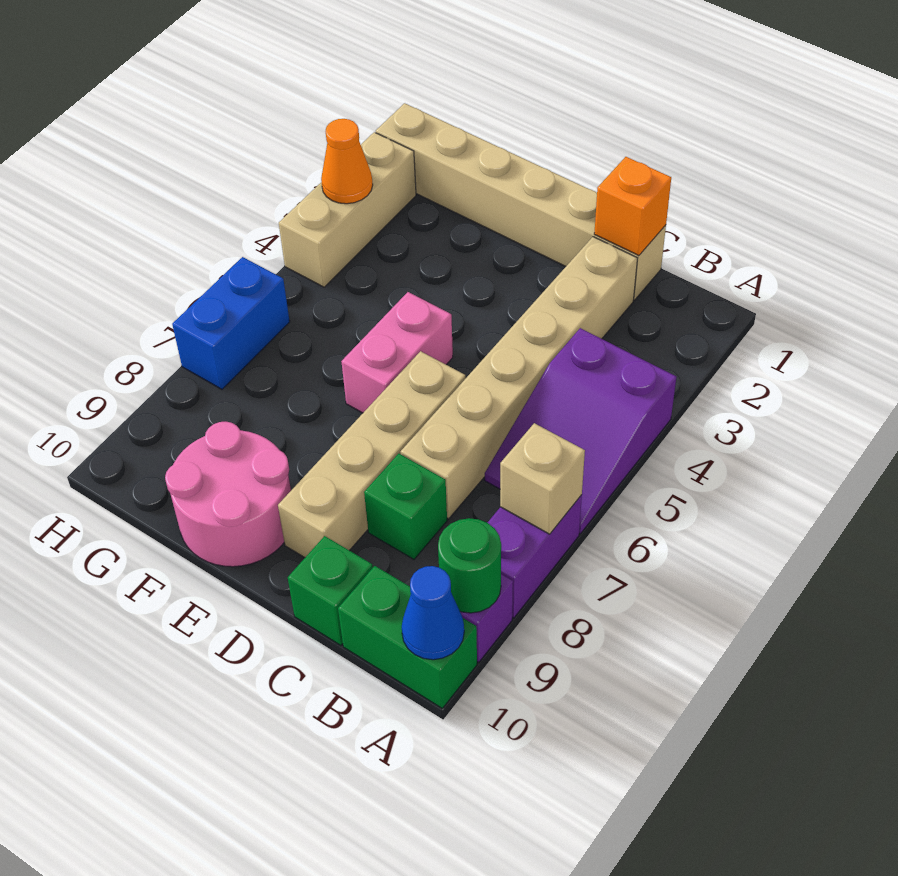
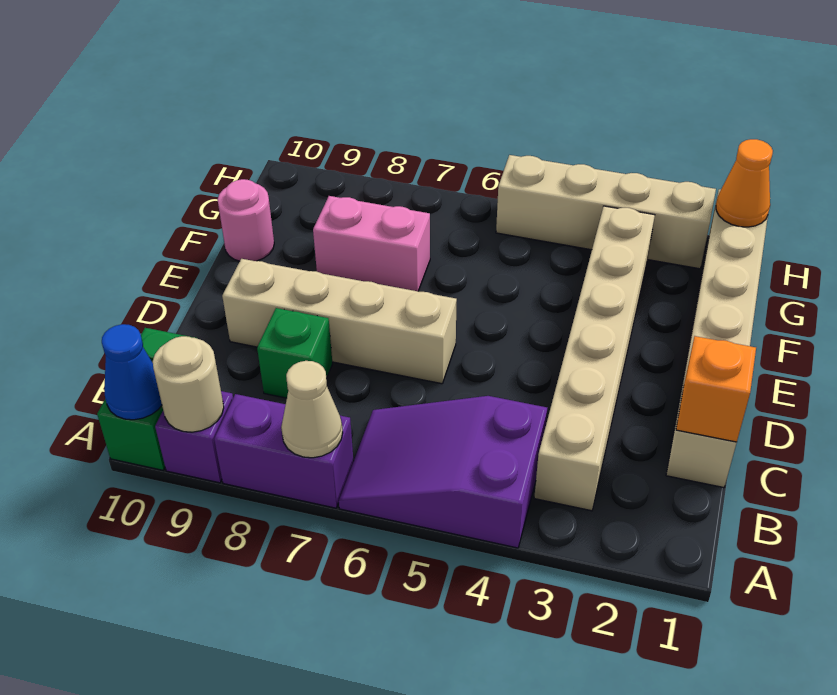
tan 1x1 brick [500,423,585,534] -> tan 1x1 cone [281,361,343,458]
green 1x1 round brick [438,518,501,613] -> tan 1x1 round brick [153,336,224,432]
tan 1x6 brick [400,237,637,519] -> tan 1x6 brick turned to [534,206,655,511]
green 1x1 brick [288,536,373,645] -> none
pink 1x2 brick [341,292,453,413] -> pink 1x2 brick moved to [313,196,430,291]
pink 2x2 round brick [165,422,291,567] -> pink 1x1 round brick [217,179,274,261]
tan 1x3 brick [279,132,416,287] -> tan 1x4 brick [496,155,716,269]
orange 1x1 cone [321,119,373,204] -> orange 1x1 cone moved to [716,139,773,227]
blue 1x2 brick [172,257,290,389] -> none

